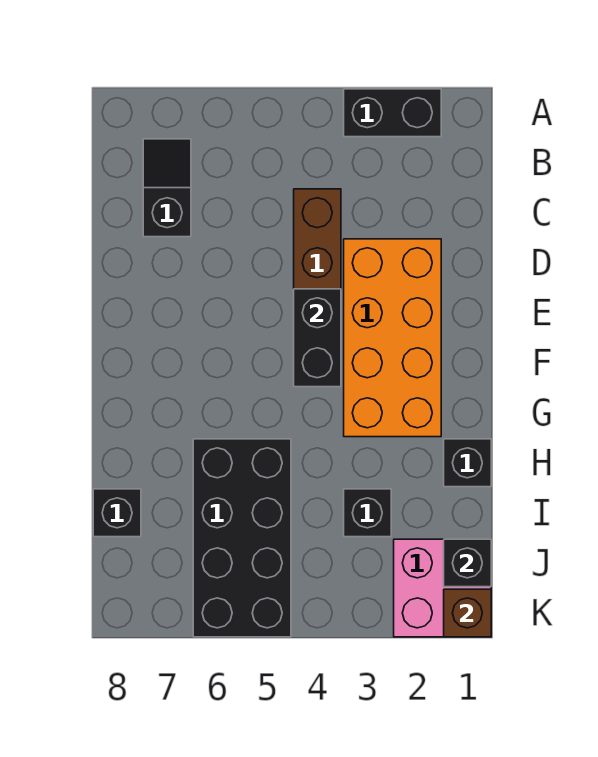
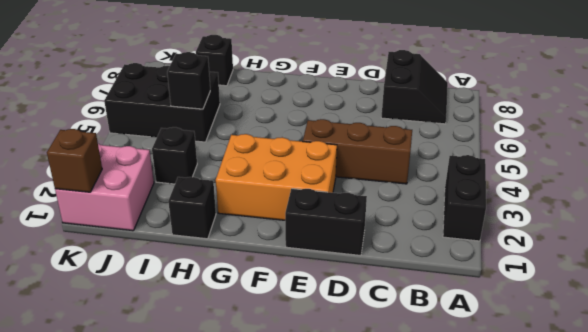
black 1x2 slope [143,139,191,237] -> black 2x2 slope [381,50,448,124]
orange 2x4 brick [344,239,441,437] -> orange 2x3 brick [216,134,337,220]
black 1x2 brick [294,289,341,387] -> black 1x2 brick moved to [285,189,367,256]
black 2x4 brick [193,439,291,637] -> black 2x3 brick [104,63,220,142]
black 1x1 brick [444,539,491,587] -> black 1x1 brick moved to [167,52,210,109]

